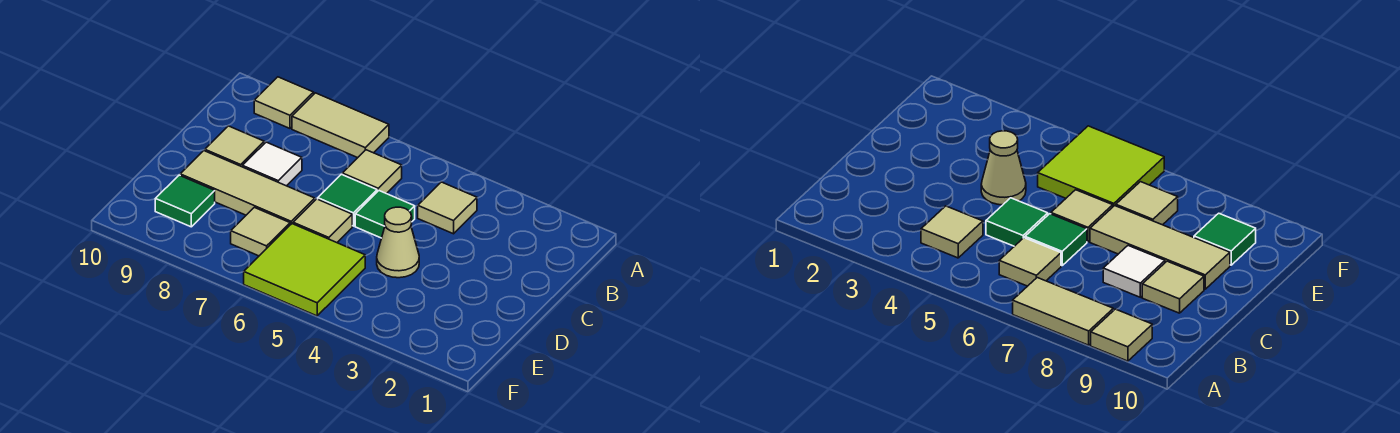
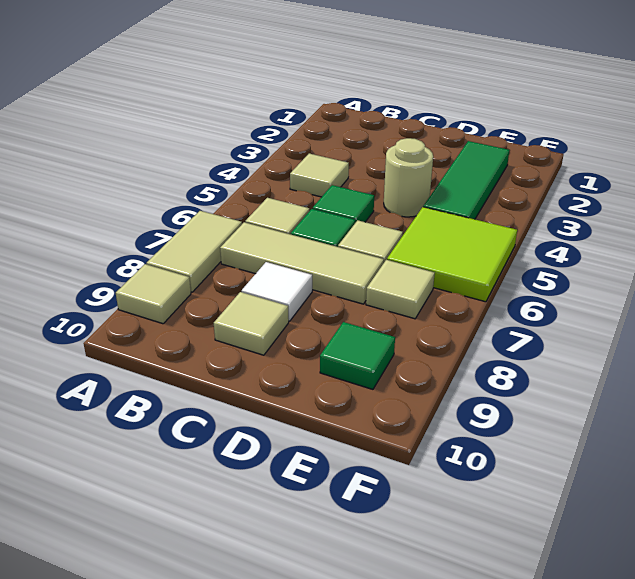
tan 1x1 cone [377,207,419,278] -> tan 1x1 round brick [384,138,433,217]
tan 1x3 tile [180,151,315,225] -> tan 1x3 tile turned to [220,222,384,304]
none -> green 1x3 tile [423,141,509,219]

